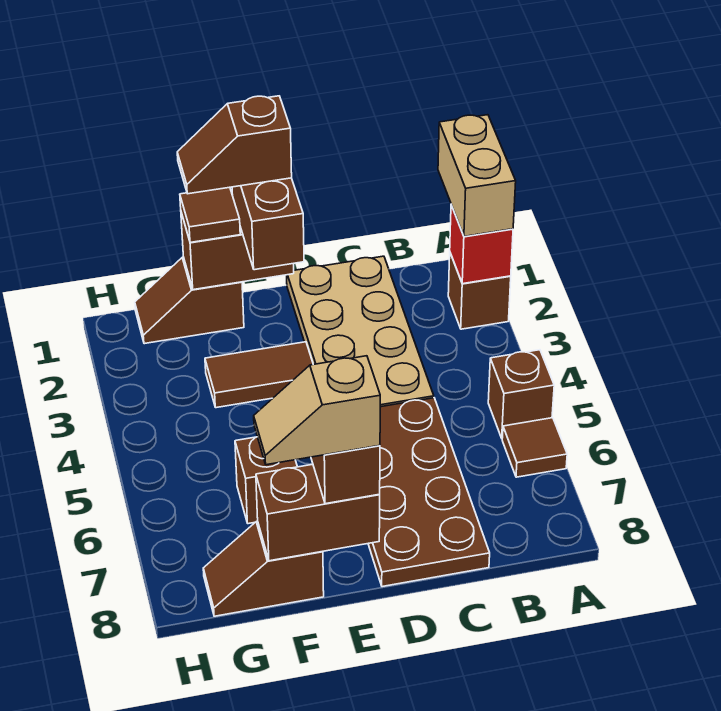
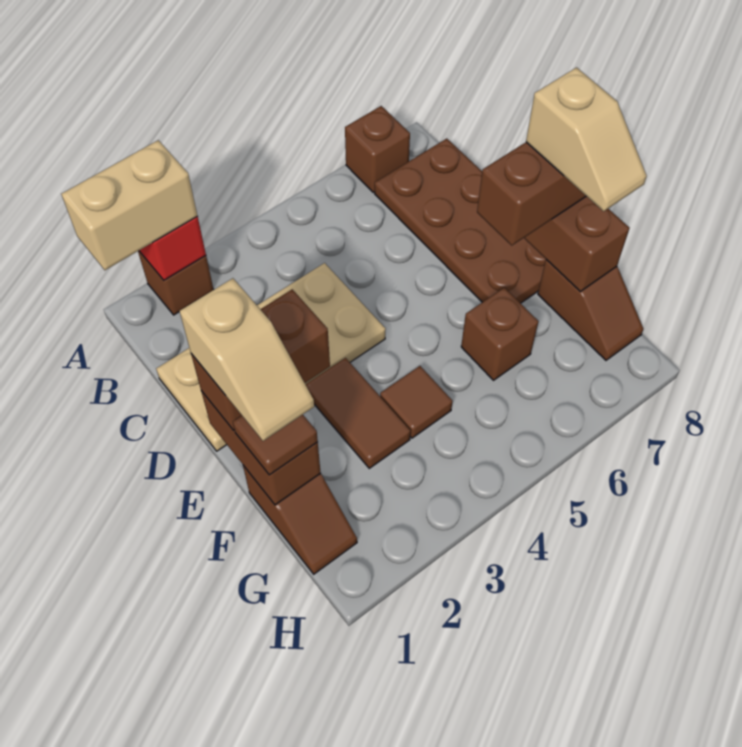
brown 1x1 brick [488,350,554,438] -> brown 1x1 brick moved to [345,106,410,192]
brown 1x1 tile [502,418,567,477] -> brown 1x1 tile moved to [380,366,453,438]
brown 2x4 plate [368,398,490,587] -> brown 2x4 plate turned to [375,139,546,303]
brown 1x2 slope [177,96,292,194] -> tan 1x2 slope [179,278,314,441]

